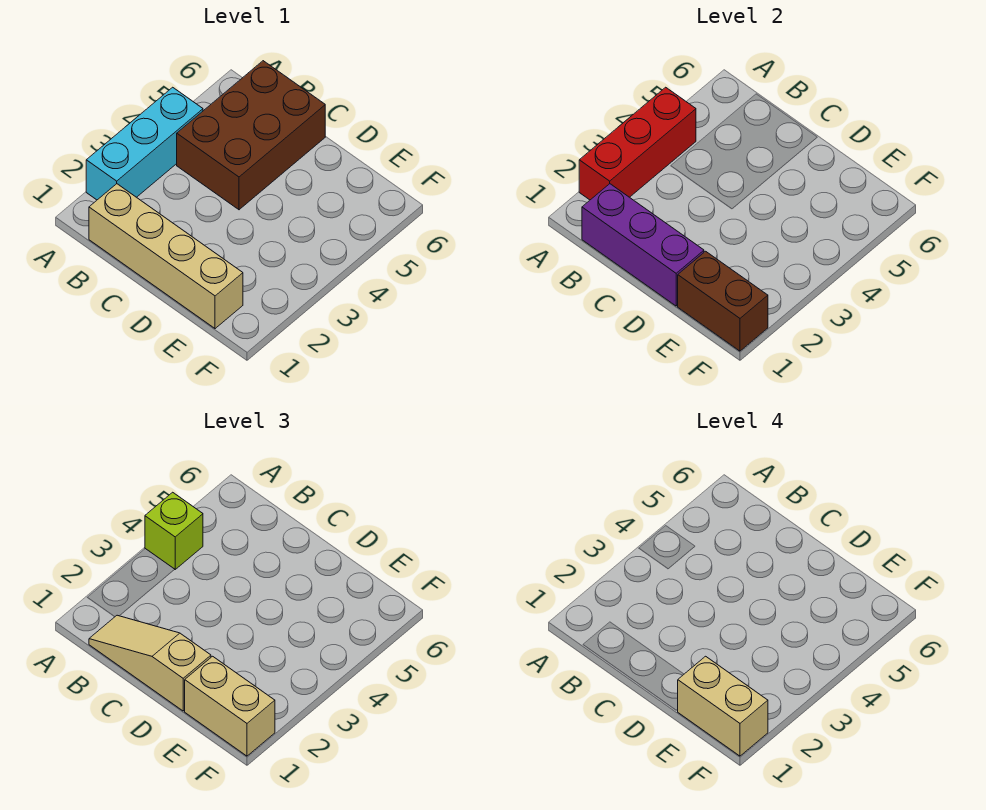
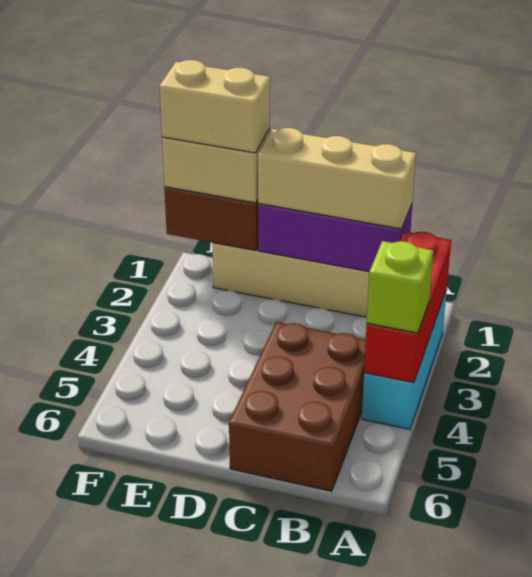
tan 1x3 slope [89,615,211,711] -> tan 1x3 brick [258,128,416,229]

